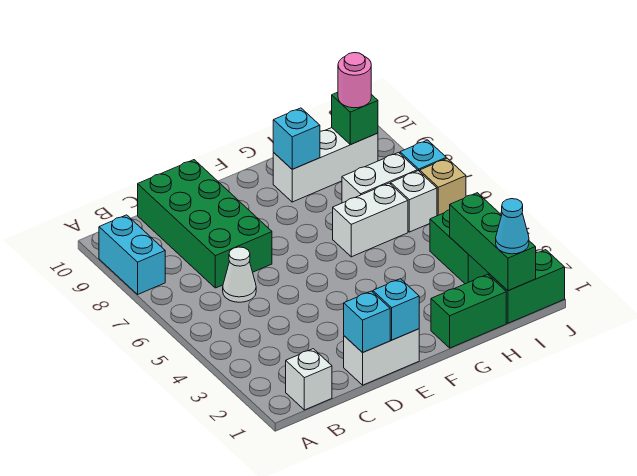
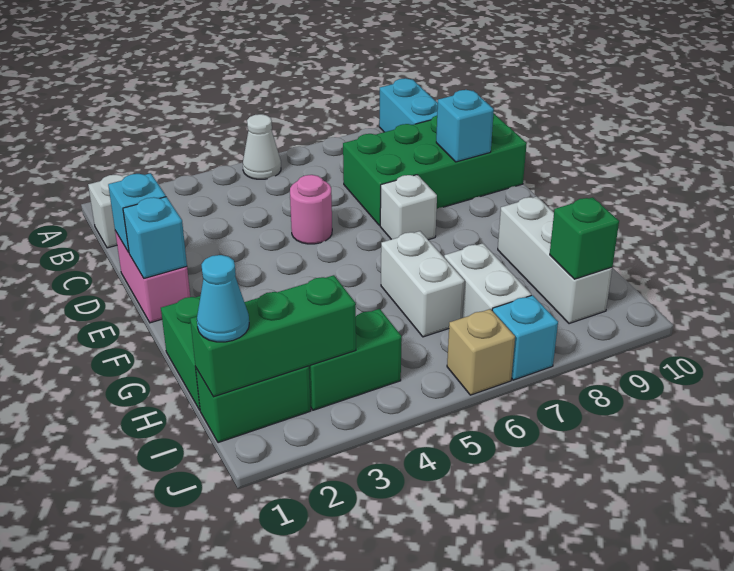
cyan 1x2 brick [99,215,165,294] -> cyan 1x2 brick turned to [379,78,438,132]
white 1x1 cone [223,247,256,302] -> white 1x1 cone moved to [243,114,281,179]
white 1x2 brick [344,329,419,385] -> pink 1x2 brick [115,231,190,323]
cyan 1x1 brick [273,108,320,169] -> cyan 1x1 brick moved to [436,90,494,162]
green 1x2 brick [489,250,565,323] -> green 1x2 brick turned to [196,366,311,443]
white 1x1 brick [391,171,437,232] -> white 1x1 brick moved to [380,175,437,240]
pink 1x1 round brick [338,53,371,108] -> pink 1x1 round brick moved to [290,175,332,244]

